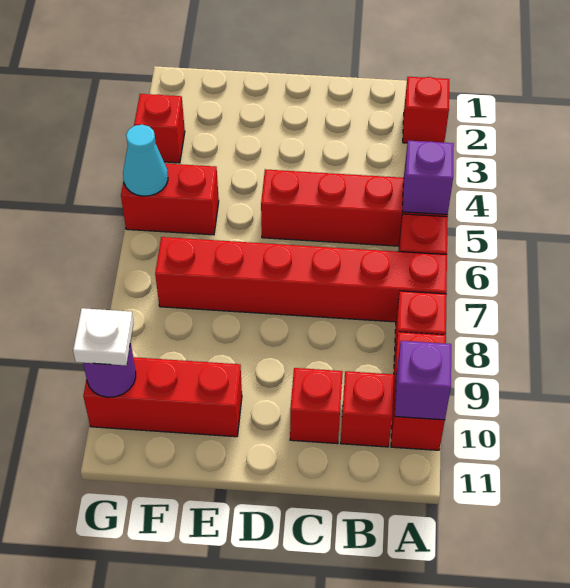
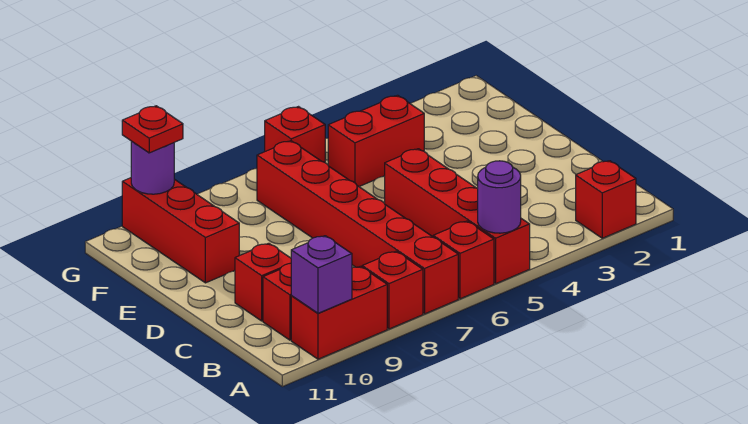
purple 1x1 brick [402,141,454,215] -> purple 1x1 round brick [478,161,521,233]
red 1x2 brick [121,164,219,235] -> red 1x2 brick turned to [328,95,424,186]
red 1x1 brick [134,94,185,163] -> red 1x1 brick moved to [265,107,325,162]
cyan 1x1 cone [123,125,168,196] -> none
white 1x1 plate [73,308,134,365] -> red 1x1 plate [122,106,183,153]

